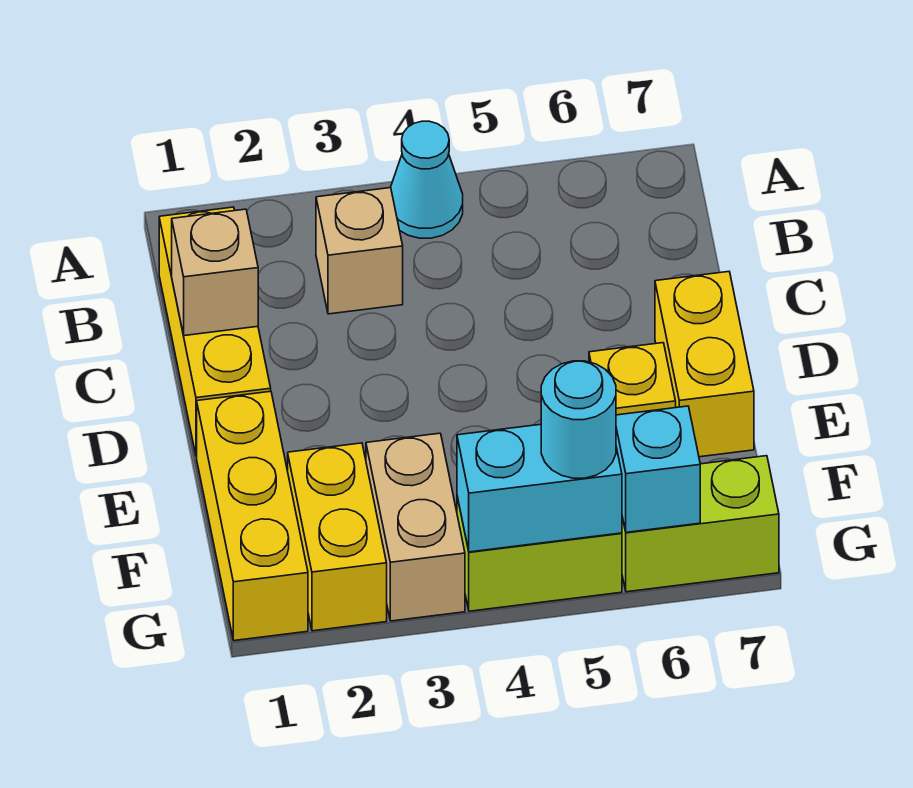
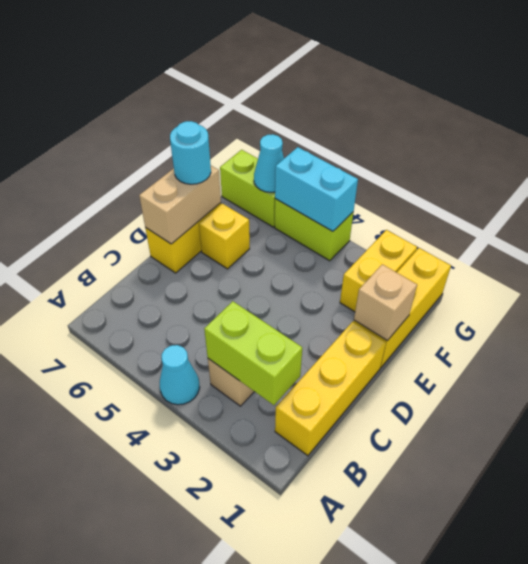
none -> lime 1x2 brick [204,301,302,405]
tan 1x1 brick [172,209,258,336] -> tan 1x1 brick moved to [354,264,417,341]
tan 1x2 brick [366,433,465,621] -> tan 1x2 brick moved to [139,166,221,244]
cyan 1x1 round brick [541,361,616,478] -> cyan 1x1 round brick moved to [170,121,211,184]
cyan 1x1 brick [616,406,700,532] -> cyan 1x1 cone [254,134,284,192]

